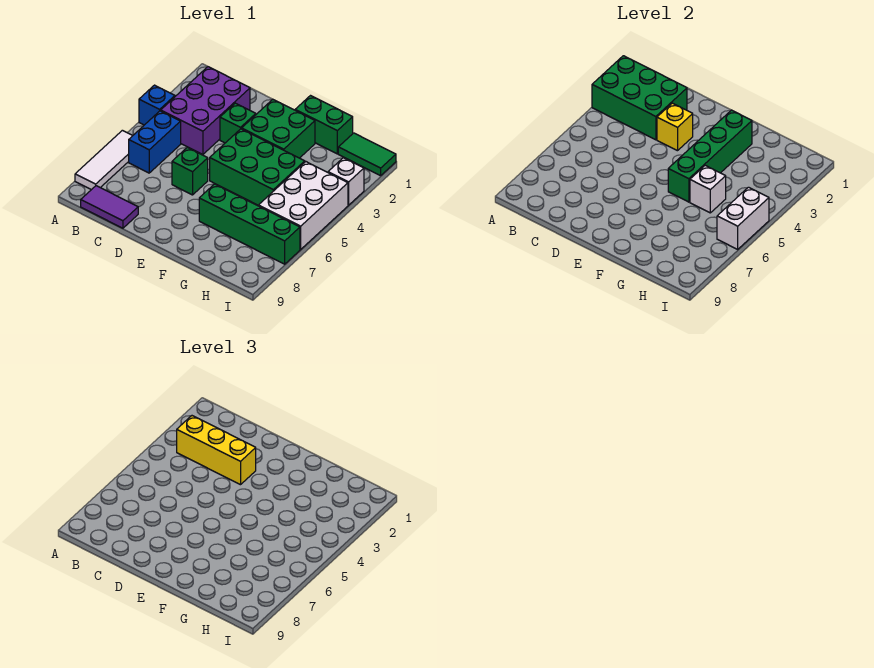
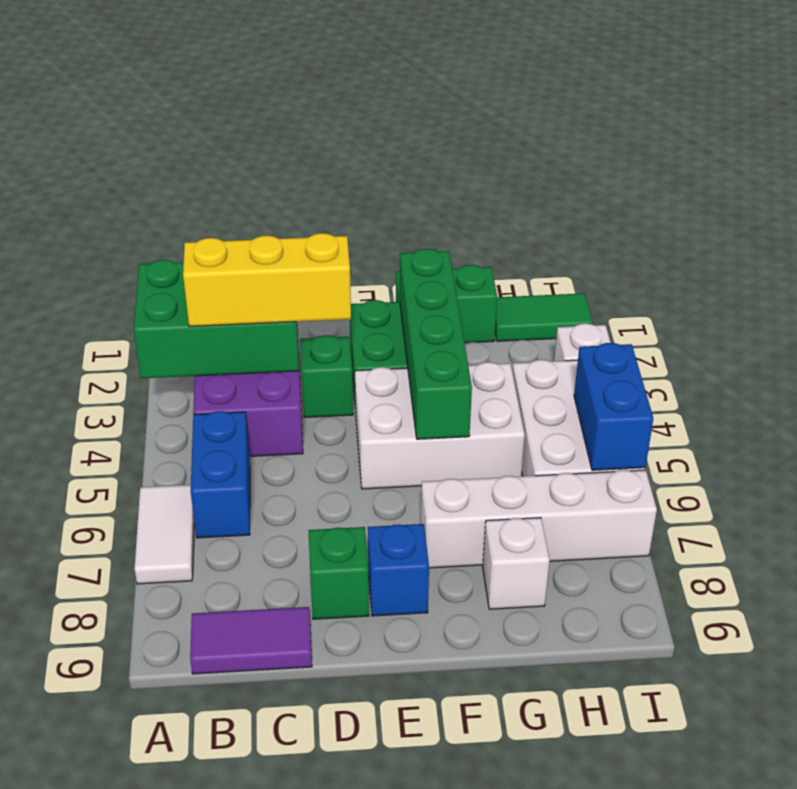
blue 1x1 brick [139,85,175,125] -> blue 1x1 brick moved to [368,524,429,616]
white 1x3 tile [75,130,133,190] -> white 1x2 tile [134,485,194,584]
yellow 1x1 brick [657,103,693,151] -> none
green 1x1 brick [172,147,208,195] -> green 1x1 brick moved to [308,527,369,619]
green 2x3 brick [210,129,305,206] -> white 2x3 brick [355,362,525,489]
green 1x4 brick [199,184,300,264] -> white 1x4 brick [421,470,657,568]
white 1x1 brick [690,165,726,213] -> white 1x1 brick moved to [483,518,550,609]
white 1x2 brick [717,187,769,249] -> blue 1x2 brick [574,343,653,470]

